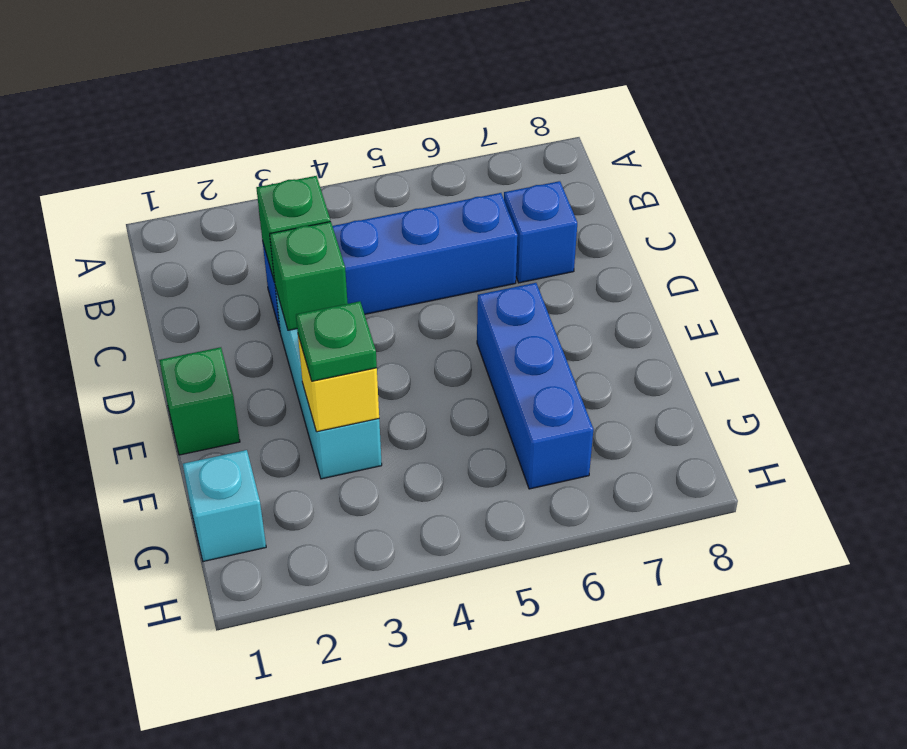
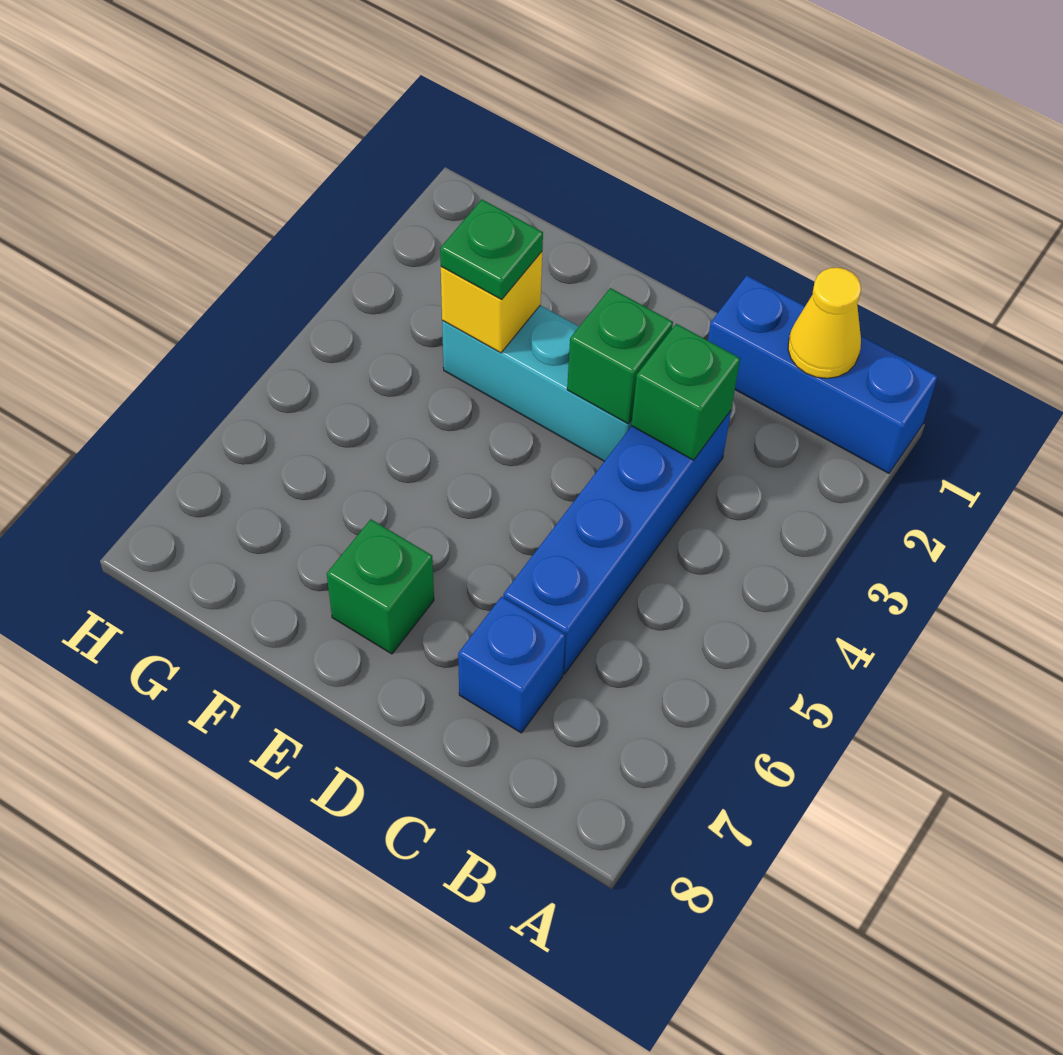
none -> yellow 1x1 cone [788,268,861,378]
green 1x1 brick [159,347,240,455] -> green 1x1 brick moved to [327,519,434,654]
blue 1x3 brick [477,283,593,489] -> blue 1x3 brick moved to [708,276,938,473]
cyan 1x1 brick [183,450,266,561] -> none

